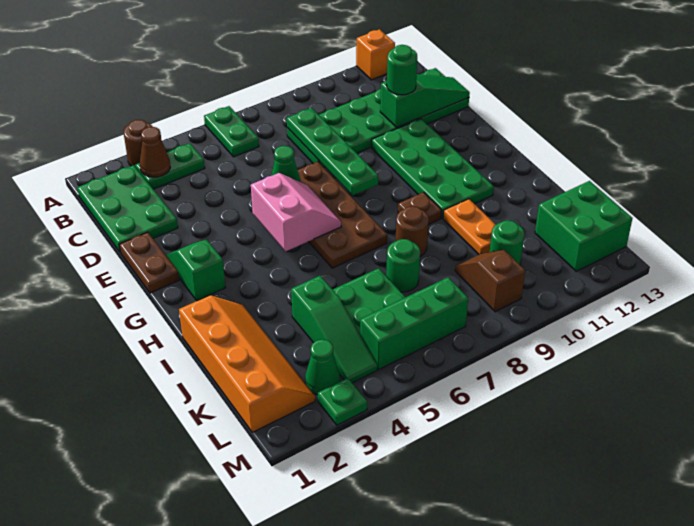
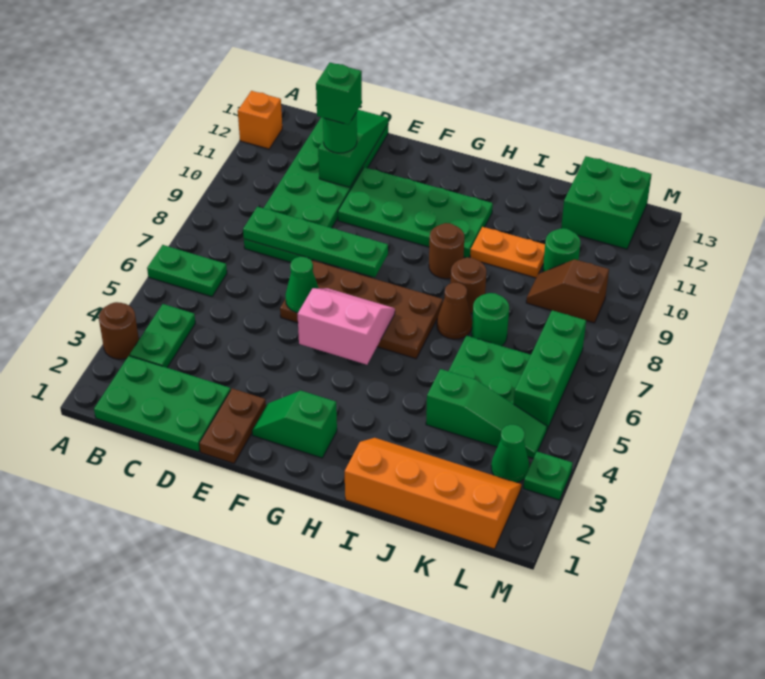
brown 1x1 cone [140,127,170,177] -> brown 1x1 cone moved to [437,283,472,339]
none -> green 1x1 brick [316,63,362,125]
brown 1x2 plate [119,232,179,293] -> brown 1x2 plate turned to [199,388,266,464]
brown 1x1 plate [398,192,442,225] -> brown 1x1 round brick [429,223,464,279]

